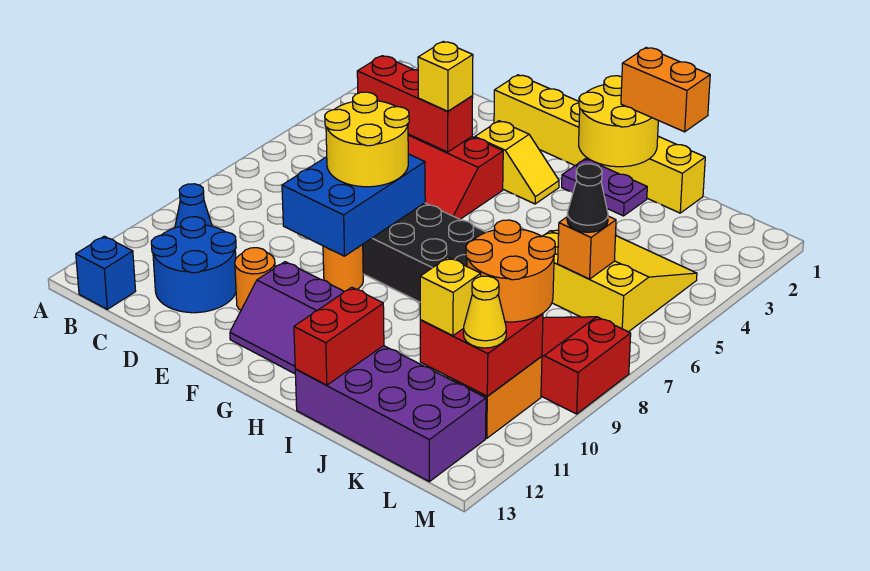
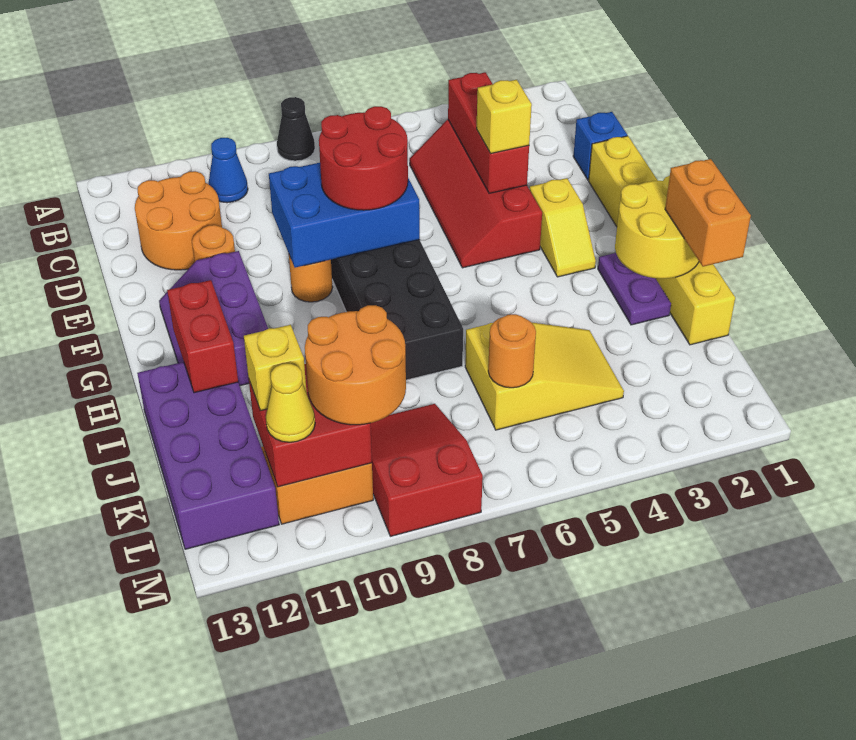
blue 1x1 brick [76,236,136,309] -> blue 1x1 brick moved to [573,112,627,180]
blue 2x2 round brick [151,217,236,313] -> orange 2x2 round brick [135,171,222,270]
yellow 2x2 round brick [325,92,409,187] -> red 2x2 round brick [319,106,408,210]
red 1x2 brick [294,287,384,385] -> red 1x2 brick turned to [167,280,238,393]
yellow 3x3 slope [543,230,697,332] -> yellow 2x3 slope [465,322,624,430]
orange 1x1 brick [558,216,616,279] -> orange 1x1 round brick [488,314,536,388]
black 1x1 cone [567,164,608,232] -> black 1x1 cone moved to [277,97,315,161]

